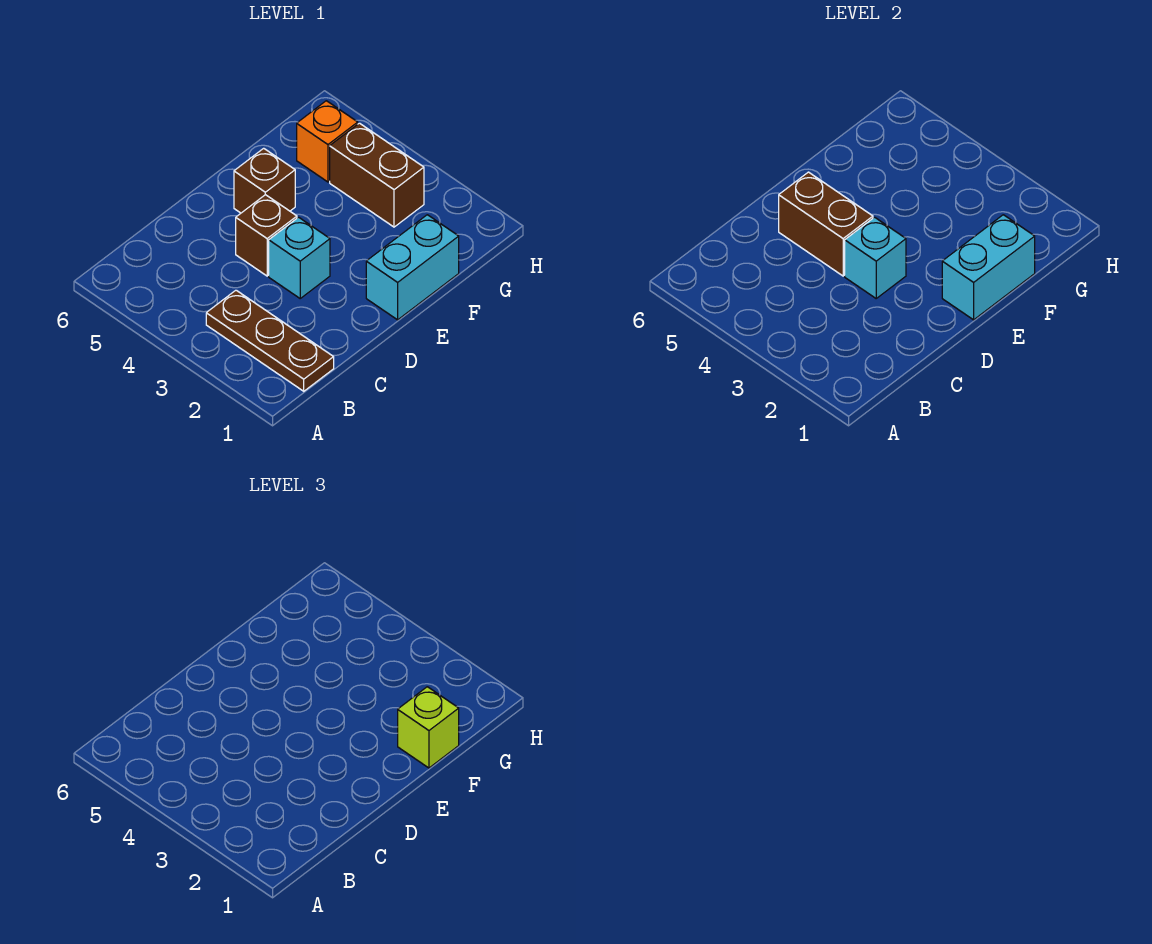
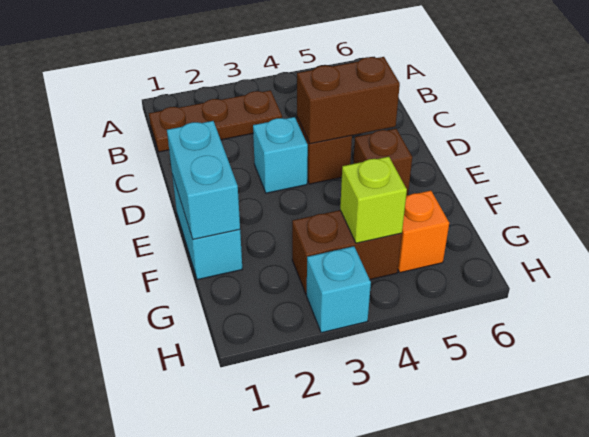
cyan 1x1 brick [845,217,906,298] -> cyan 1x1 brick moved to [307,246,371,333]
lime 1x1 brick [398,687,459,768] -> lime 1x1 brick moved to [340,157,407,243]

